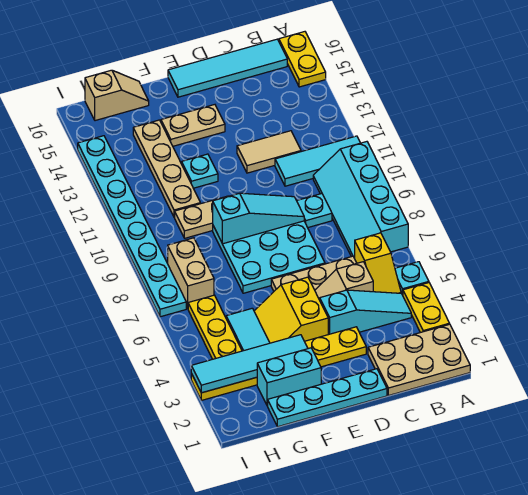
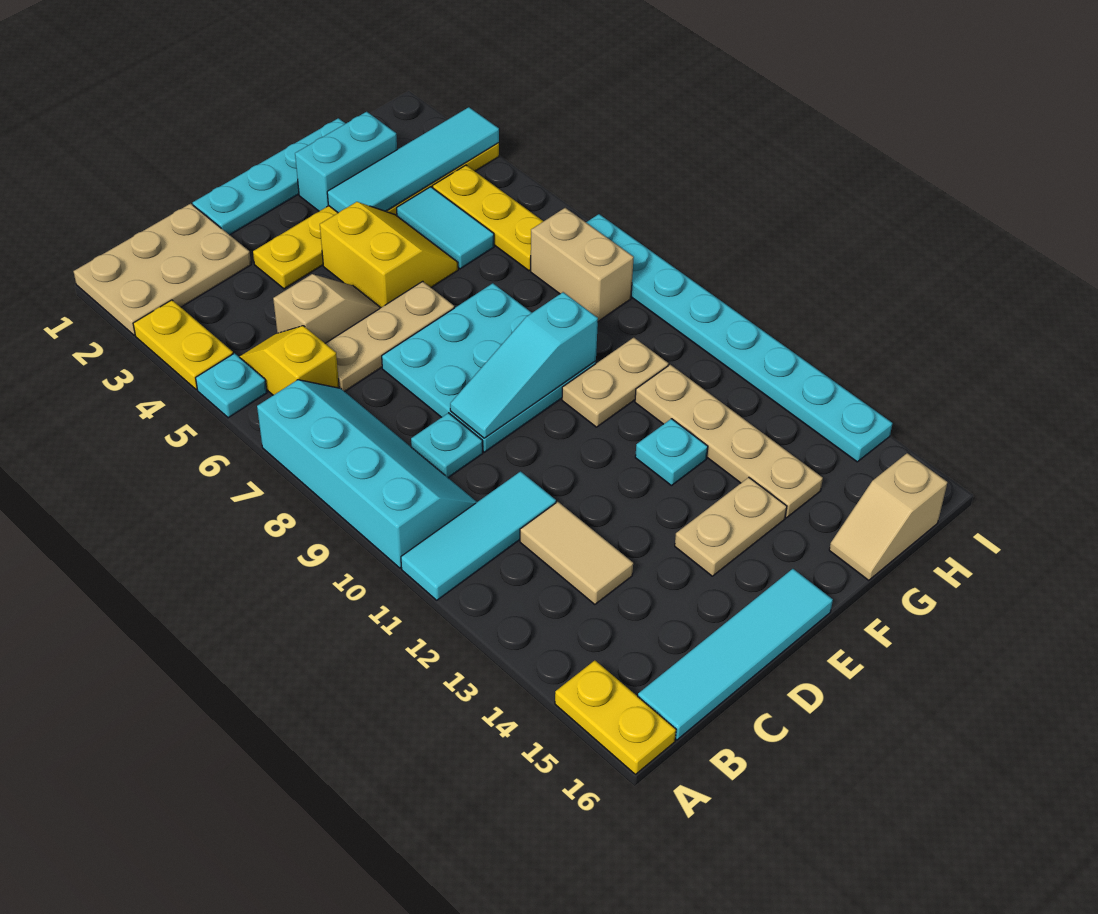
cyan 1x3 slope [320,290,411,335] -> none
tan 1x2 tile [237,131,301,173] -> tan 1x2 tile turned to [520,502,633,605]

